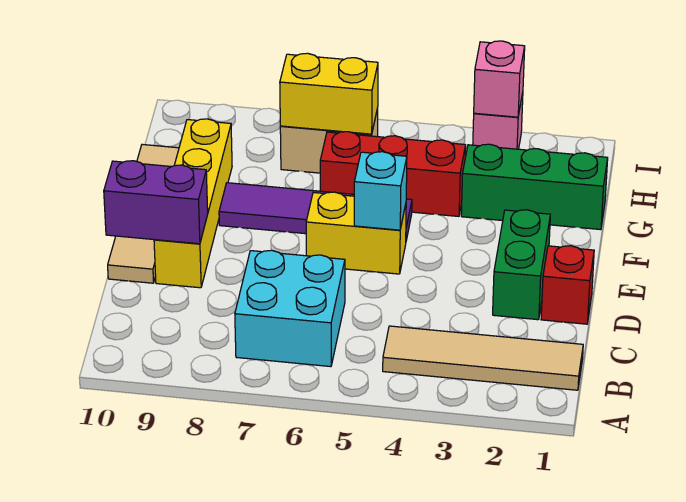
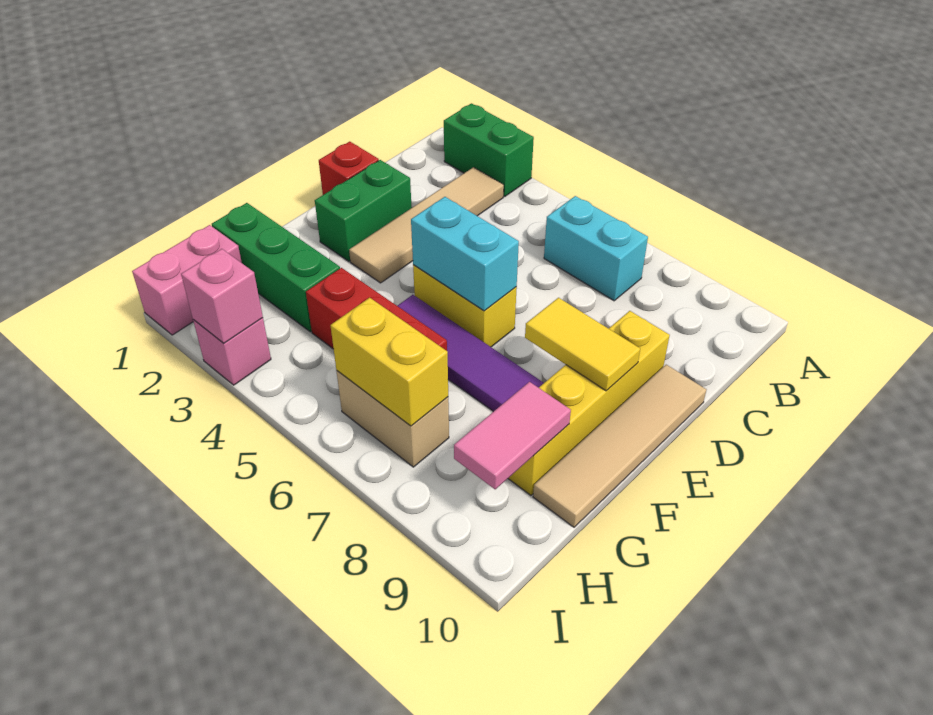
none -> green 1x2 brick [444,103,534,197]
tan 1x4 tile [383,326,583,390] -> tan 1x4 tile turned to [349,167,504,283]
cyan 2x2 brick [235,250,345,367] -> cyan 1x2 brick [544,196,648,301]
purple 1x2 brick [104,161,208,244] -> none
cyan 1x1 brick [354,152,407,230] -> cyan 1x2 brick [411,197,519,311]
none -> yellow 1x2 tile [525,298,640,391]
none -> pink 1x2 tile [454,382,571,489]
none -> pink 1x2 brick [132,225,242,335]

